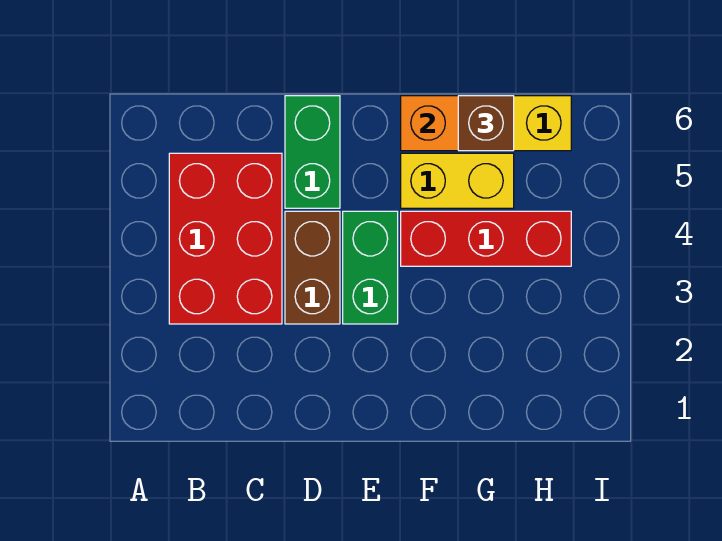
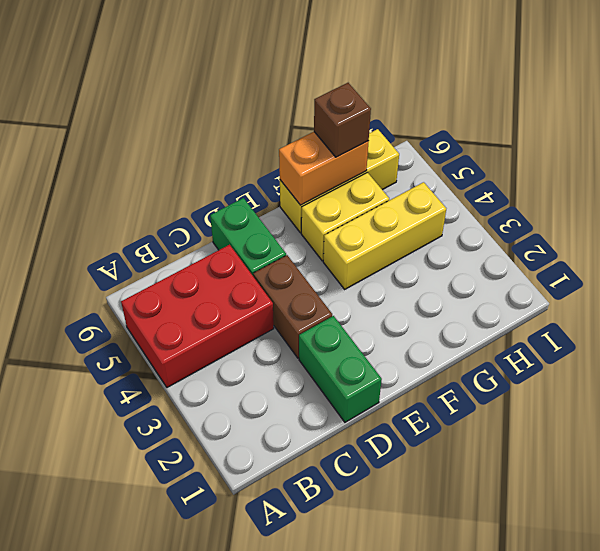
red 2x3 brick [169,153,282,324] -> red 2x3 brick turned to [121,245,274,387]
green 1x2 brick [343,211,398,324] -> green 1x2 brick moved to [299,316,382,422]
red 1x3 brick [401,211,571,266] -> yellow 1x3 brick [323,182,446,289]

